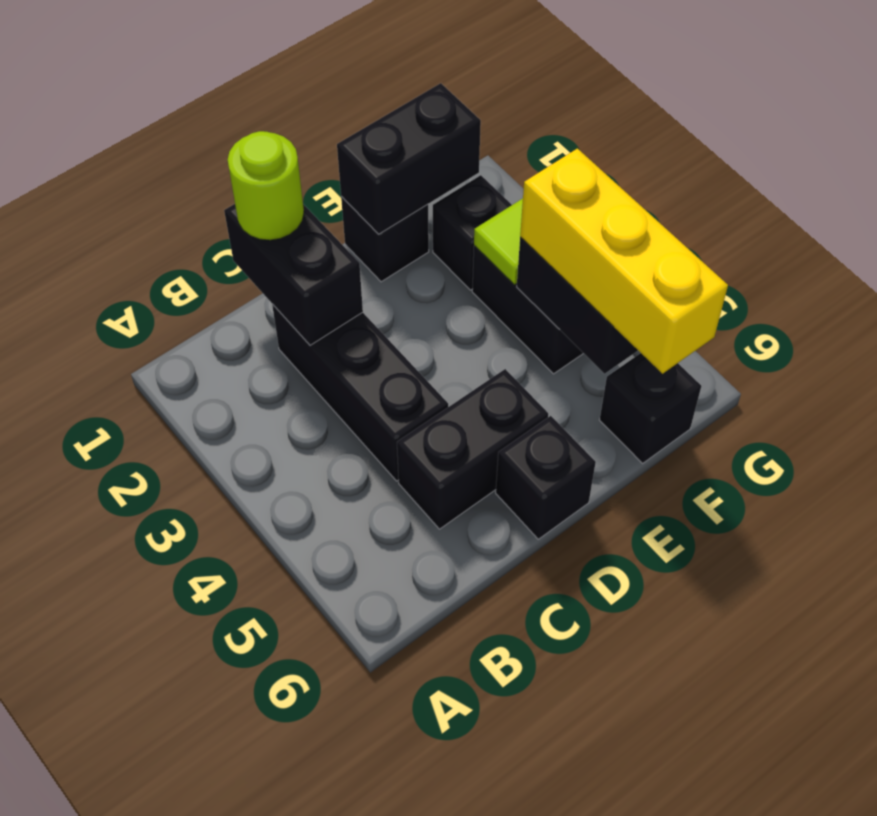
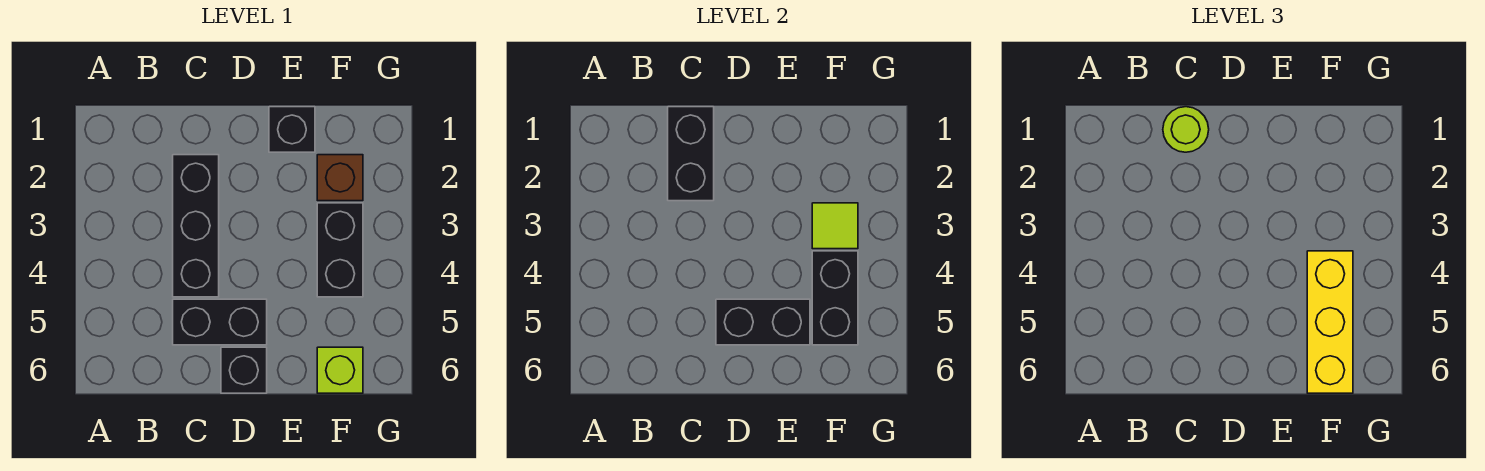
black 1x2 brick [337,83,481,234] -> black 1x2 brick moved to [716,299,810,345]
black 1x1 brick [433,175,512,290] -> brown 1x1 brick [317,155,363,201]
black 1x1 brick [600,353,701,463] -> lime 1x1 brick [317,347,363,393]

